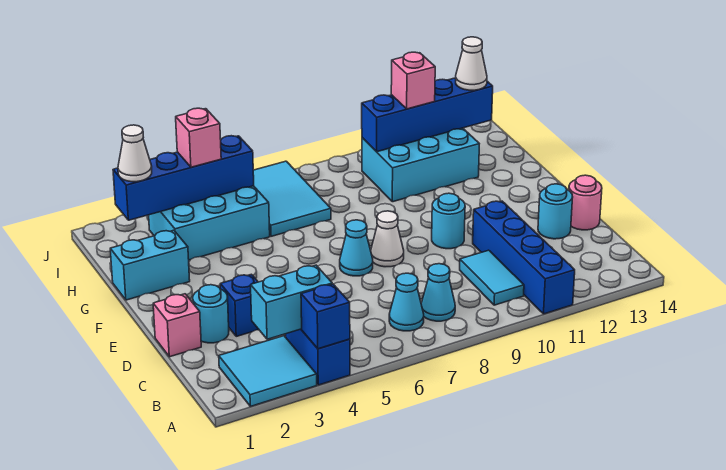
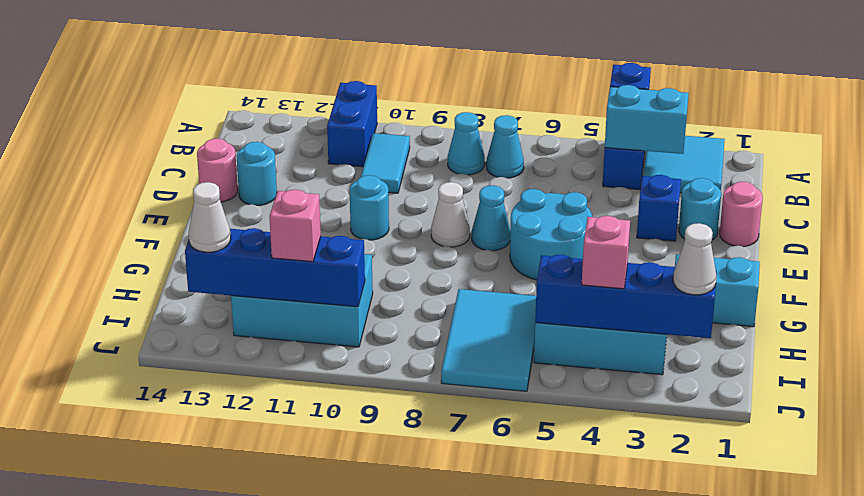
blue 1x4 brick [473,201,575,314] -> blue 1x2 brick [327,81,377,167]
pink 1x1 brick [153,294,201,357] -> pink 1x1 round brick [720,182,763,247]
none -> cyan 2x2 round brick [510,189,592,280]

